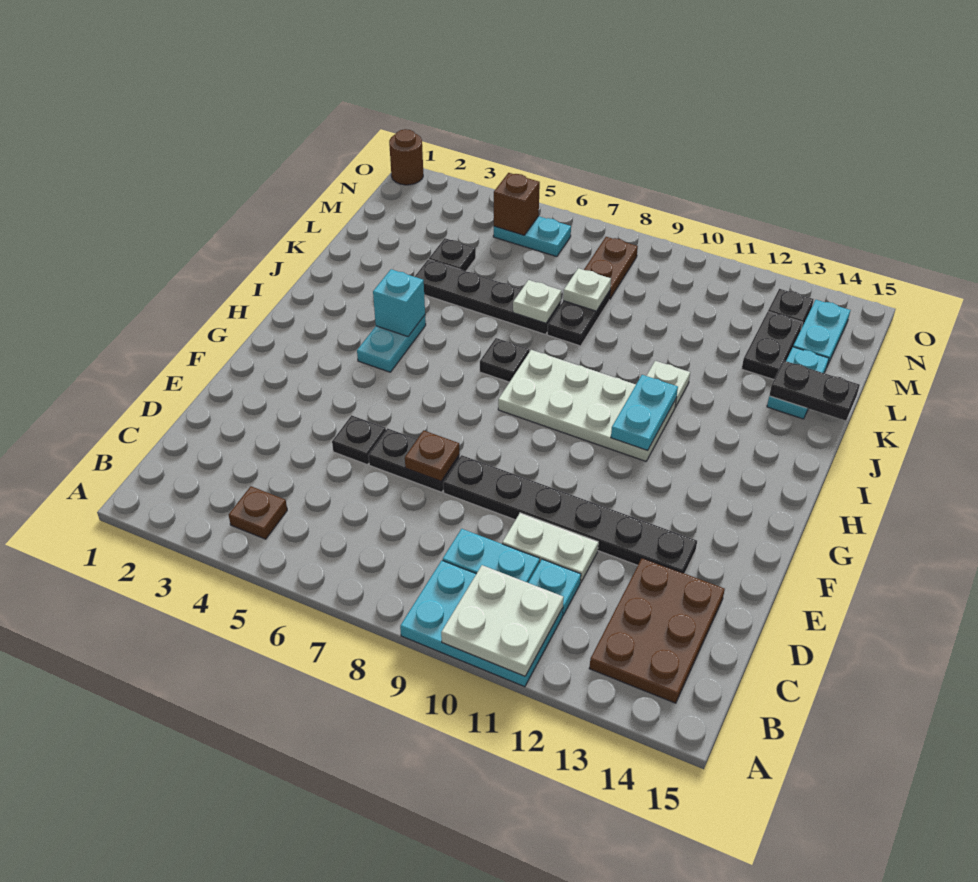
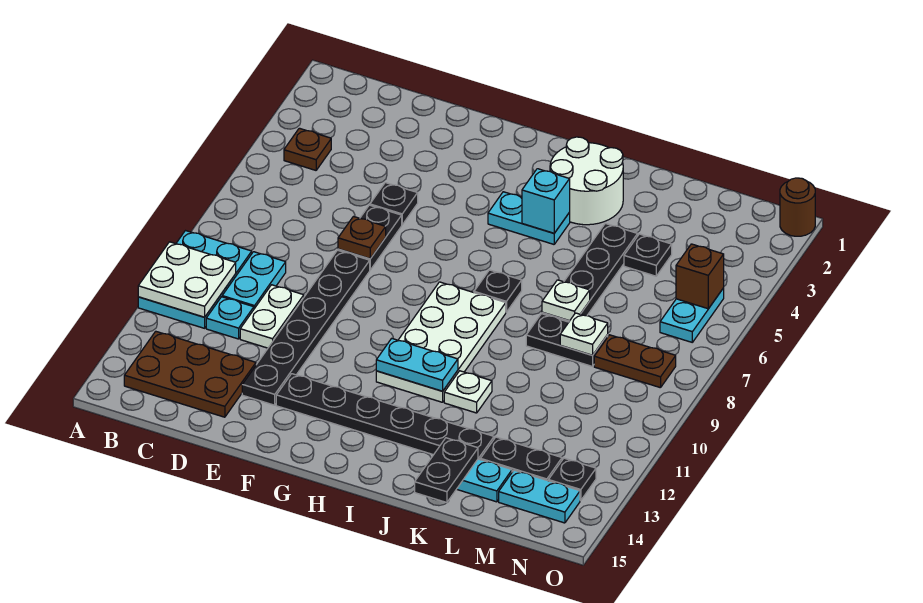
none -> black 1x6 plate [276,374,494,459]
none -> white 2x2 round brick [550,137,623,225]

